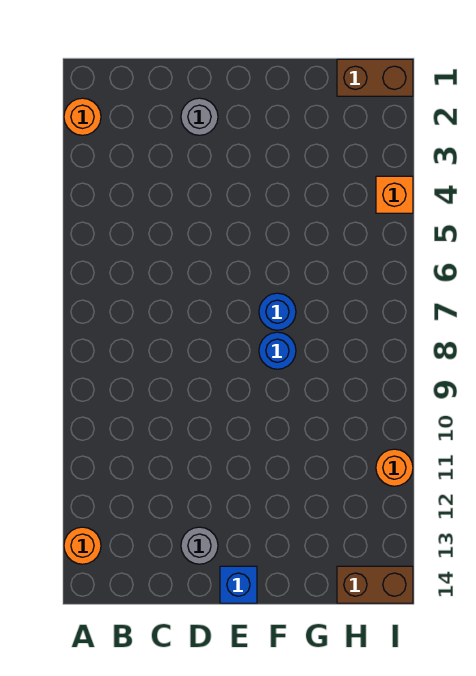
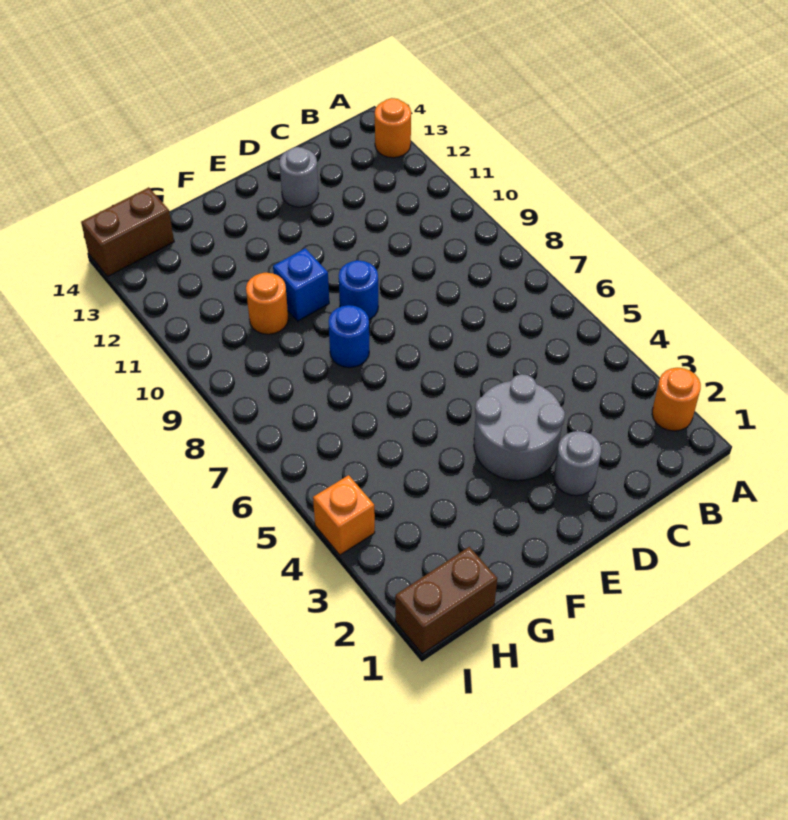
none -> grey 2x2 round brick [474,374,565,481]
blue 1x1 brick [220,566,257,603] -> blue 1x1 brick moved to [273,248,329,321]
blue 1x1 round brick [259,293,296,330] -> blue 1x1 round brick moved to [339,260,378,320]
orange 1x1 round brick [376,449,413,486] -> orange 1x1 round brick moved to [246,273,288,334]

